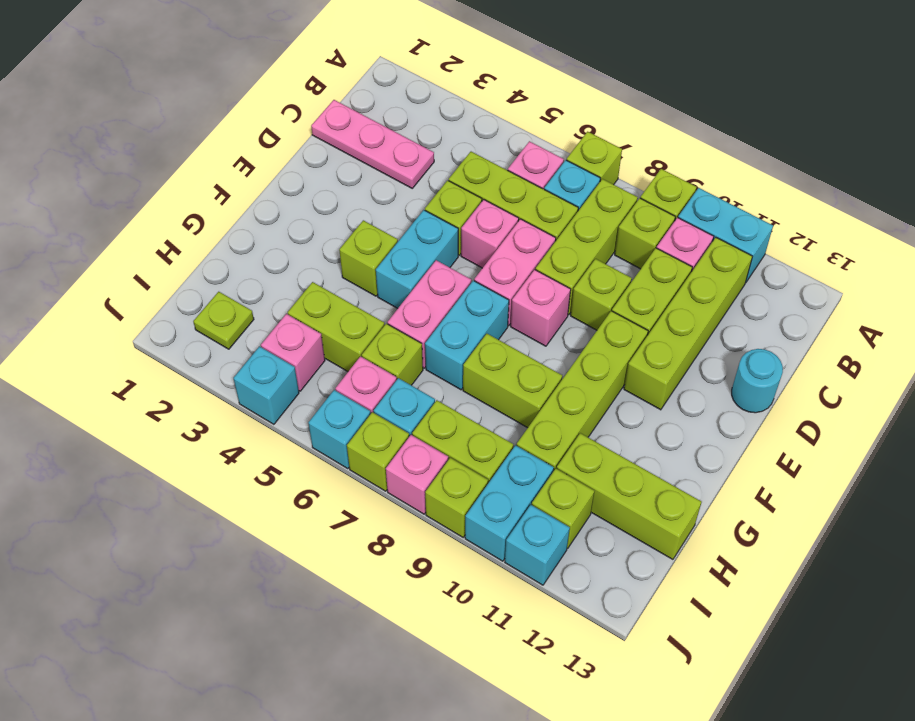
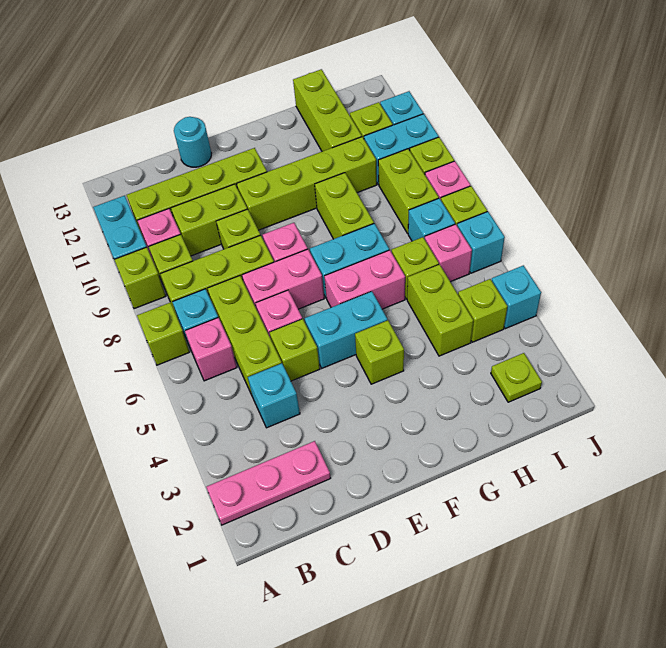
pink 1x3 plate [311,100,434,188] -> pink 1x3 plate turned to [206,441,331,525]
none -> cyan 1x1 brick [248,363,300,428]
pink 1x1 brick [261,314,325,391] -> lime 1x1 brick [458,279,507,342]

